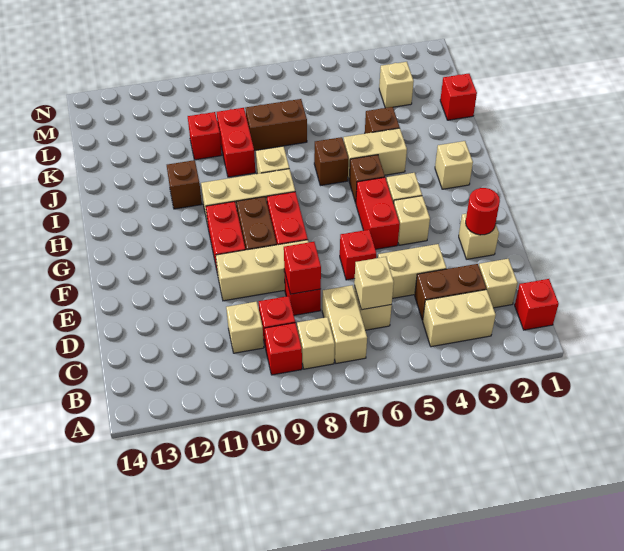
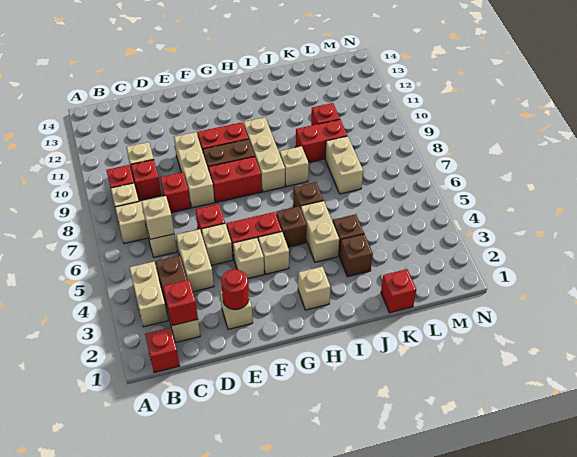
red 1x1 brick [284,242,321,294] -> red 1x1 brick moved to [163,280,198,326]
brown 1x1 brick [167,160,202,209] -> brown 1x1 brick moved to [339,234,373,277]
brown 1x2 brick [245,99,307,151] -> tan 1x2 brick [325,136,363,194]
tan 1x1 brick [379,62,414,108] -> tan 1x1 brick moved to [201,223,233,265]

